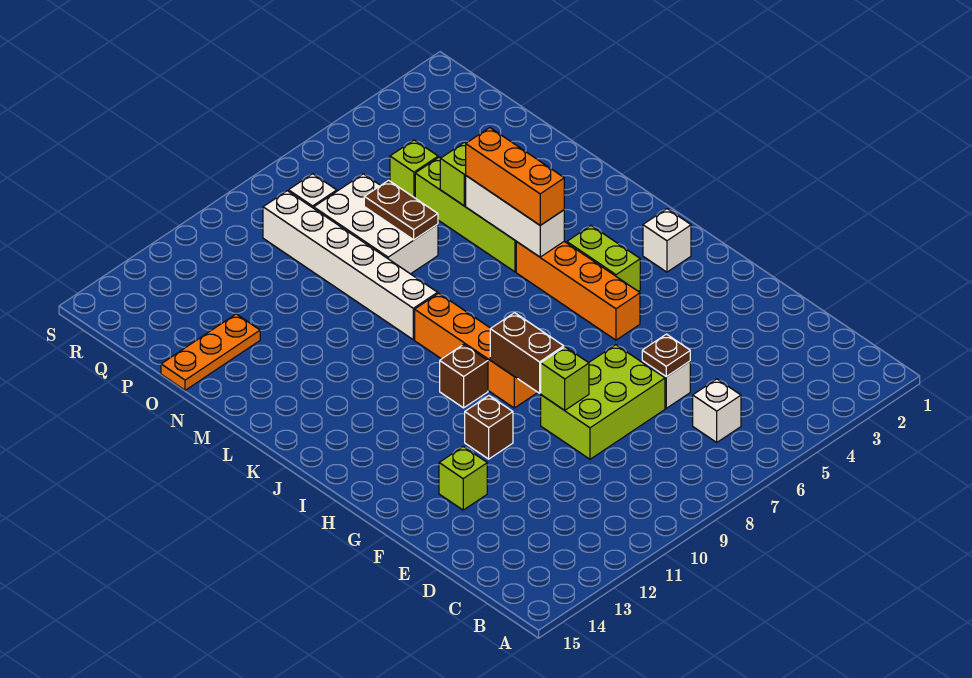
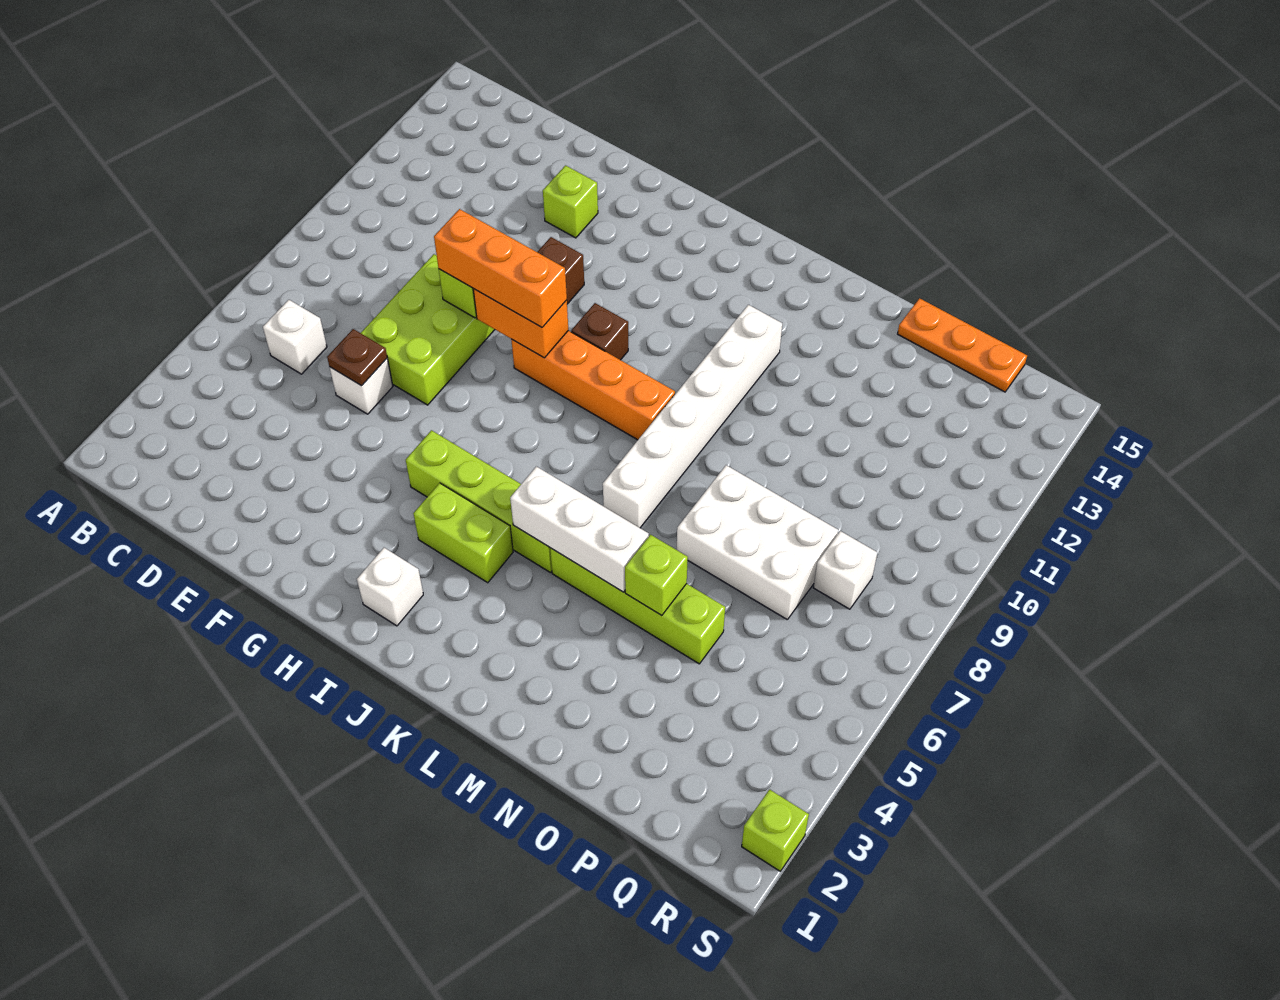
brown 1x2 brick [490,313,564,393] -> orange 1x2 brick [473,289,568,358]
orange 1x4 brick [516,242,640,340] -> lime 1x4 brick [406,430,552,572]
orange 1x3 brick [466,128,564,225] -> orange 1x3 brick moved to [434,209,567,327]
white 1x6 brick [263,191,438,340] -> white 1x6 brick turned to [603,305,782,528]
brown 1x2 plate [364,180,438,240] -> none
orange 1x3 plate [161,314,260,390] -> orange 1x3 plate turned to [898,298,1027,392]
lime 1x1 brick [390,140,438,198] -> lime 1x1 brick moved to [742,790,809,871]

